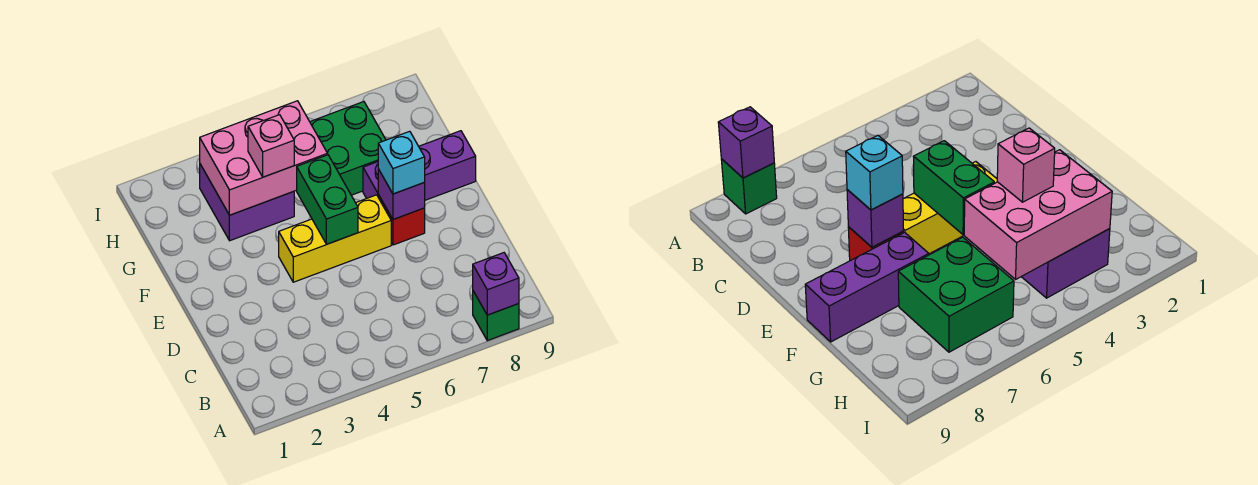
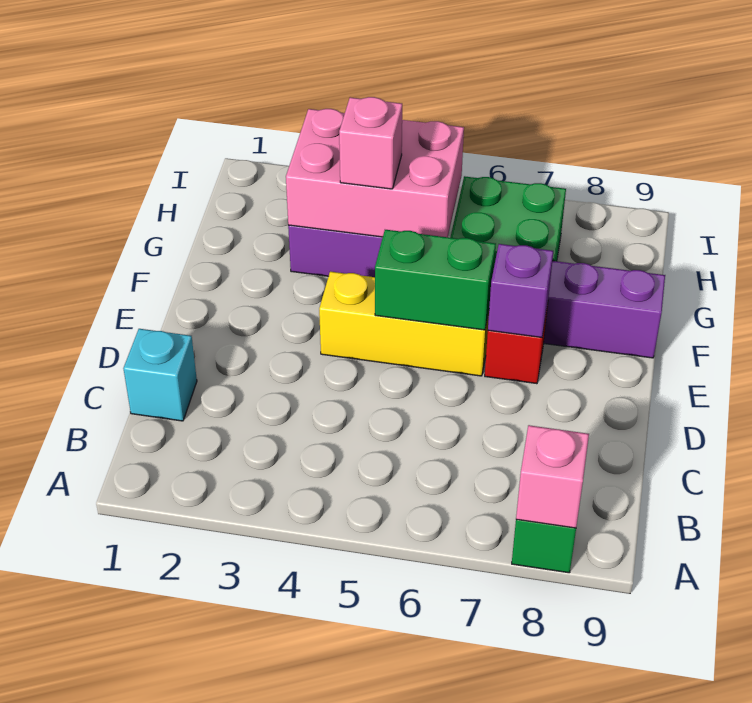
purple 1x1 brick [473,253,519,315] -> pink 1x1 brick [516,425,589,528]
green 1x2 brick [297,155,358,244] -> green 1x2 brick turned to [375,230,496,330]
cyan 1x1 brick [378,131,425,194] -> cyan 1x1 brick moved to [123,329,197,421]

